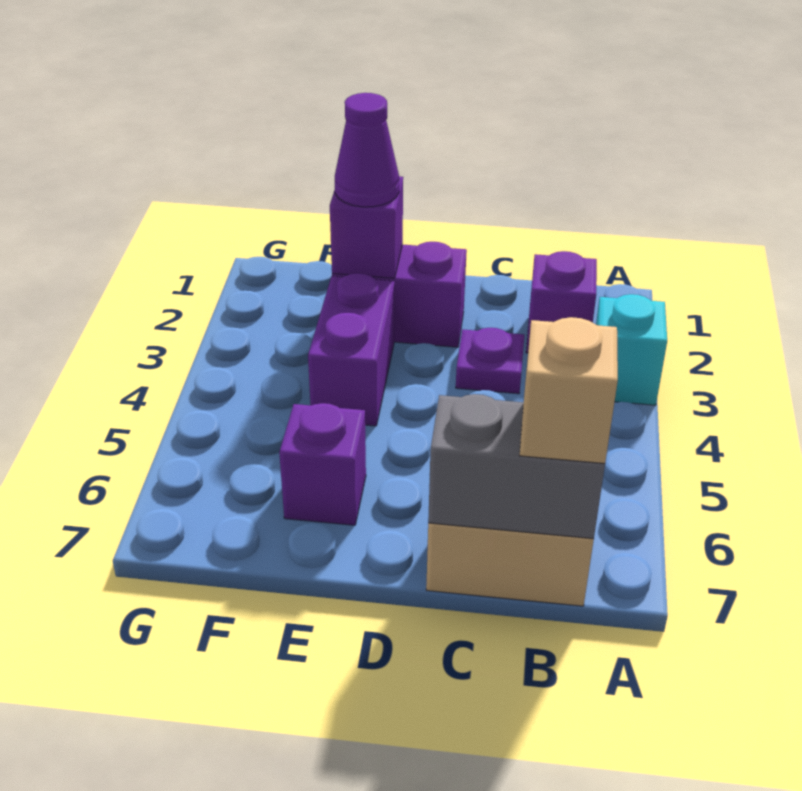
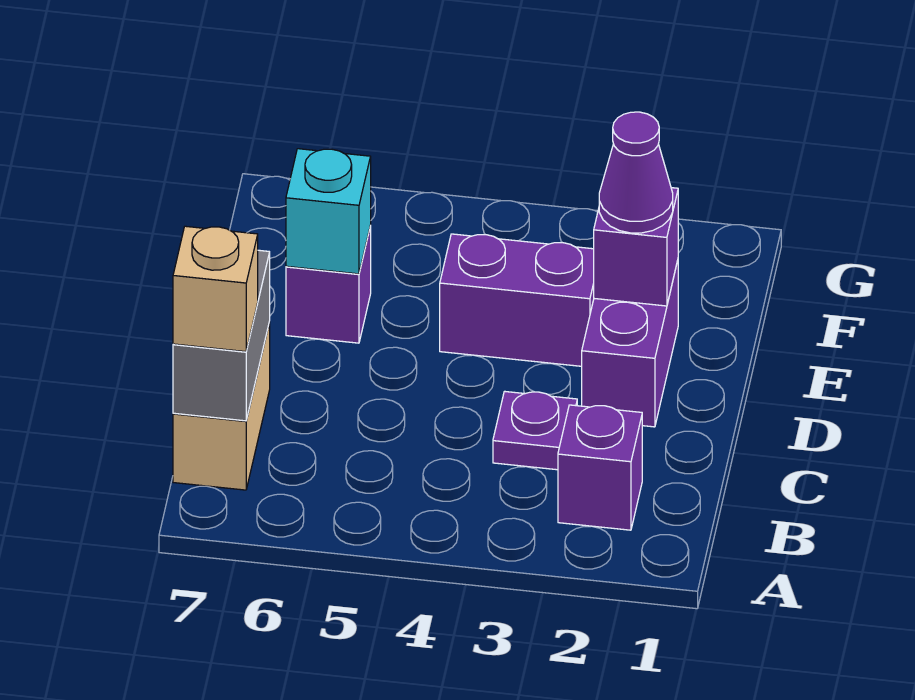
cyan 1x1 brick [596,294,667,405] -> cyan 1x1 brick moved to [286,149,371,274]

